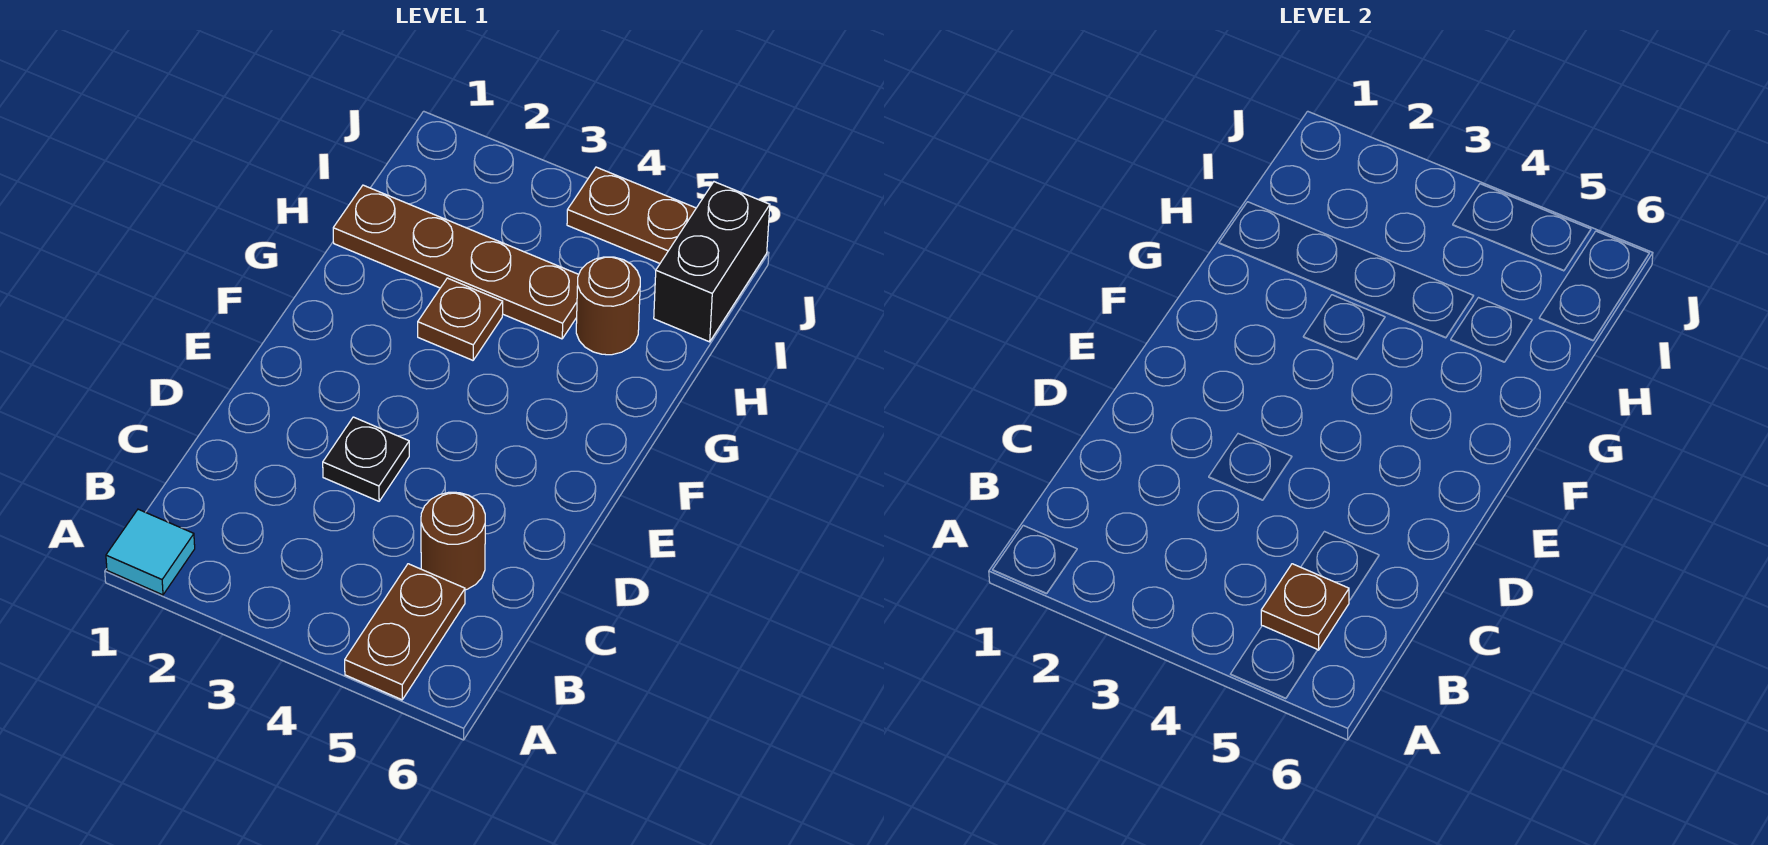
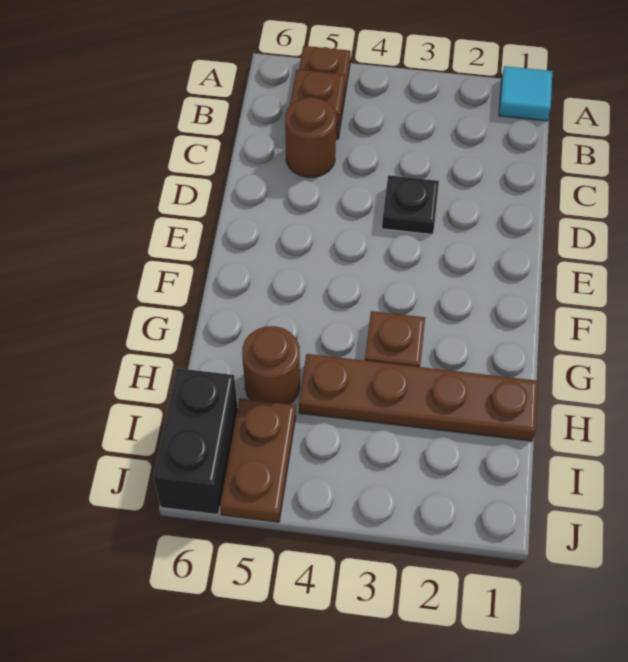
brown 1x2 plate [567,167,696,263] -> brown 1x2 plate turned to [220,398,296,522]

